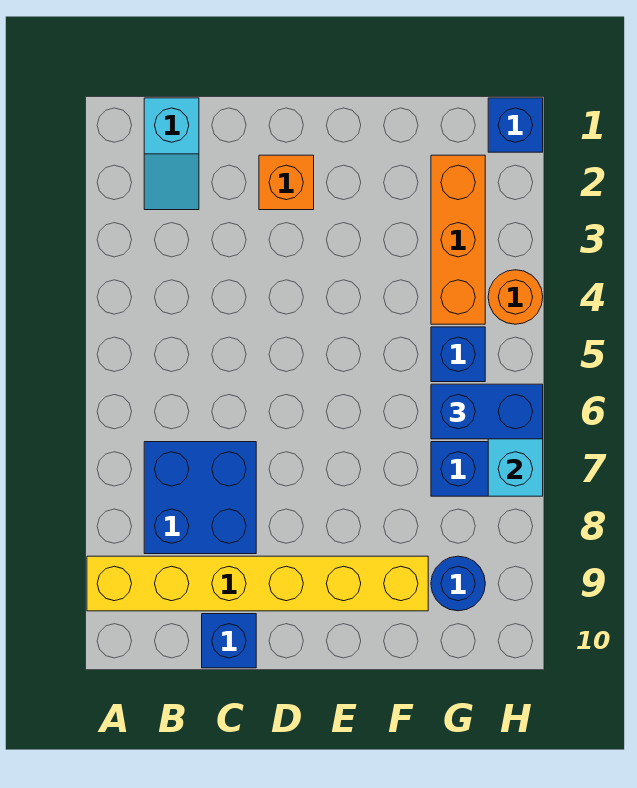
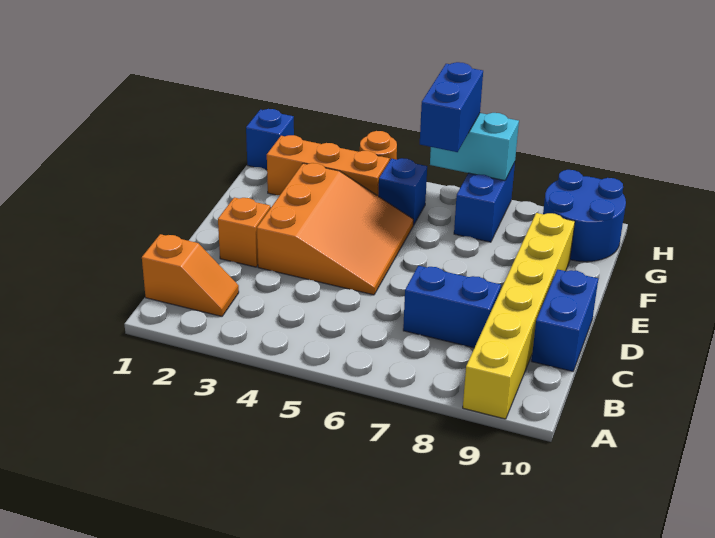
cyan 1x2 slope [144,98,199,210] -> orange 1x2 slope [142,234,239,316]
blue 2x2 brick [144,442,256,554] -> blue 1x2 brick [403,266,501,348]
blue 1x1 brick [202,614,256,668] -> blue 1x2 brick [532,269,598,371]
none -> orange 3x3 slope [257,163,413,295]
blue 1x1 round brick [431,556,485,611] -> blue 2x2 round brick [543,170,626,262]

